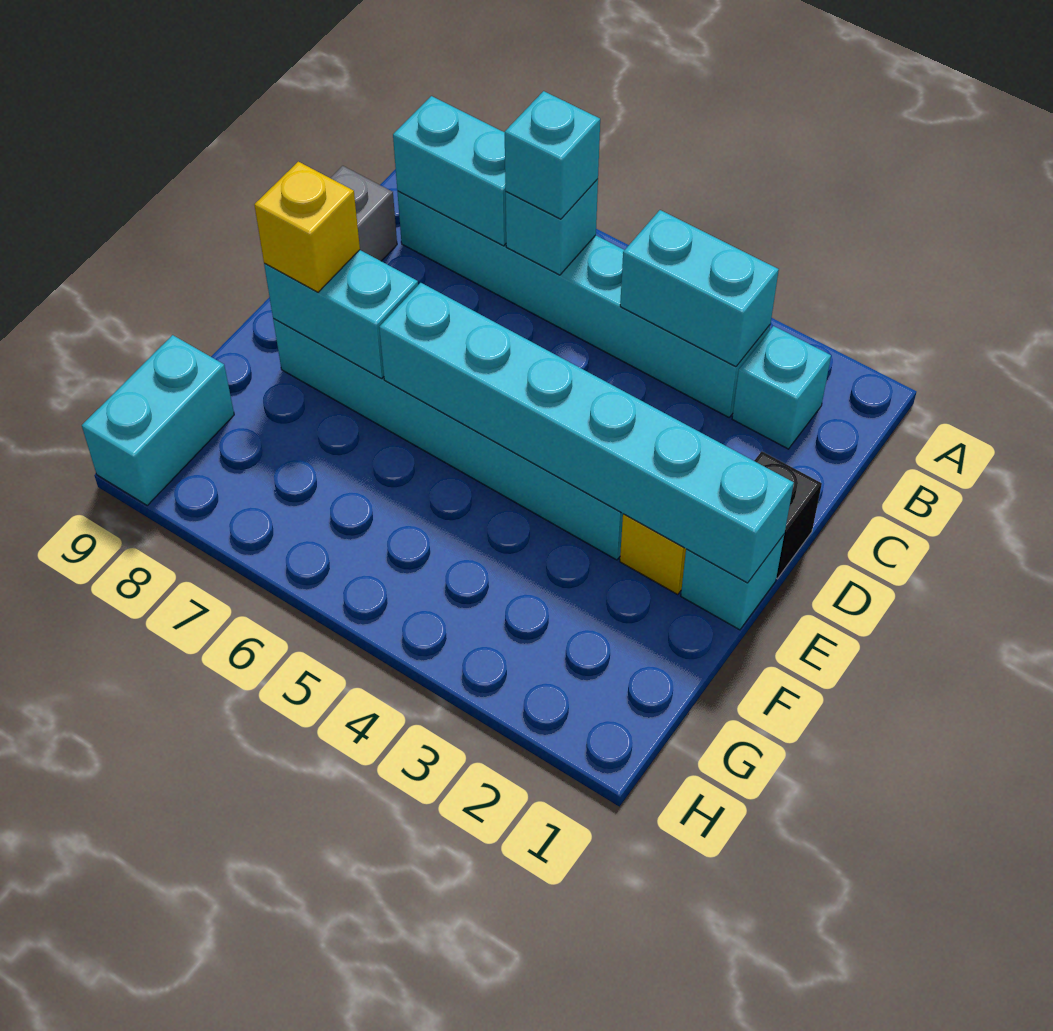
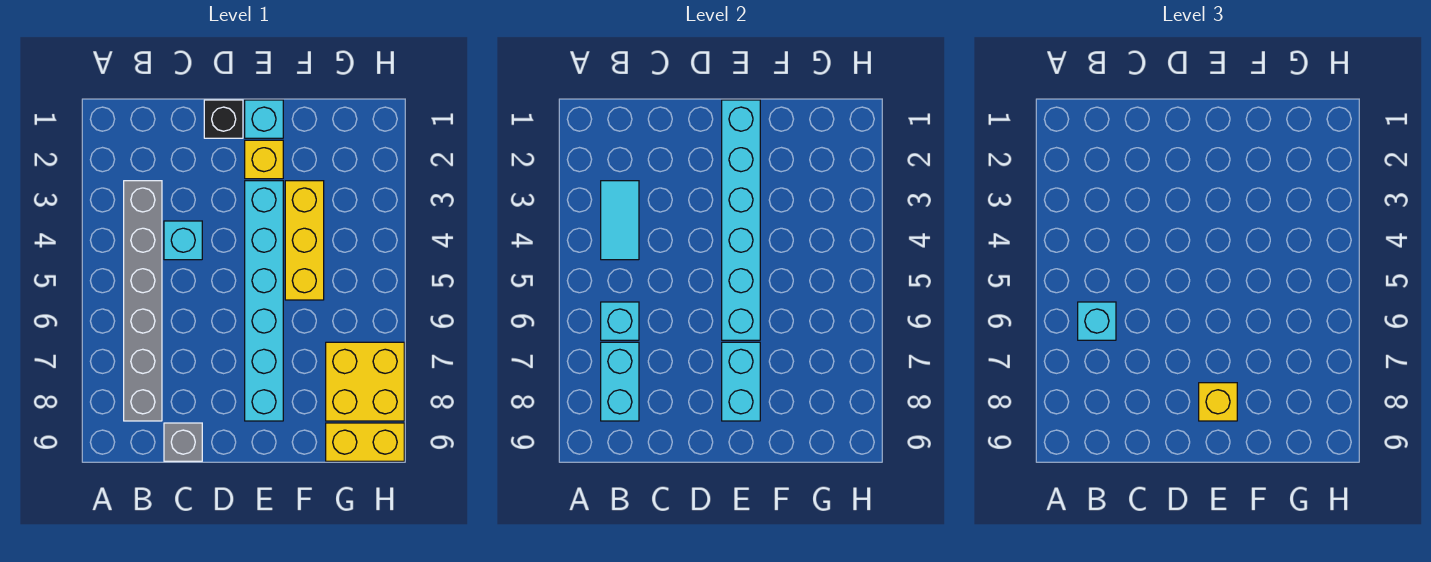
cyan 1x1 brick [732,326,831,449] -> cyan 1x1 brick moved to [164,221,202,260]
cyan 1x6 brick [397,191,770,417] -> grey 1x6 brick [124,181,162,421]
cyan 1x2 brick [620,210,779,367] -> cyan 1x2 tile [601,181,639,260]
none -> yellow 1x3 brick [285,181,324,300]
none -> yellow 2x2 brick [326,342,404,421]
cyan 1x2 brick [82,335,234,505] -> yellow 1x2 brick [326,423,404,461]

